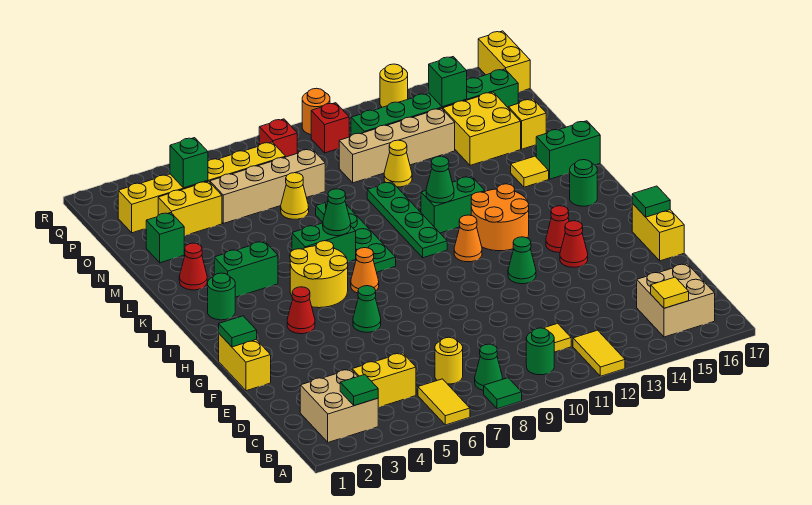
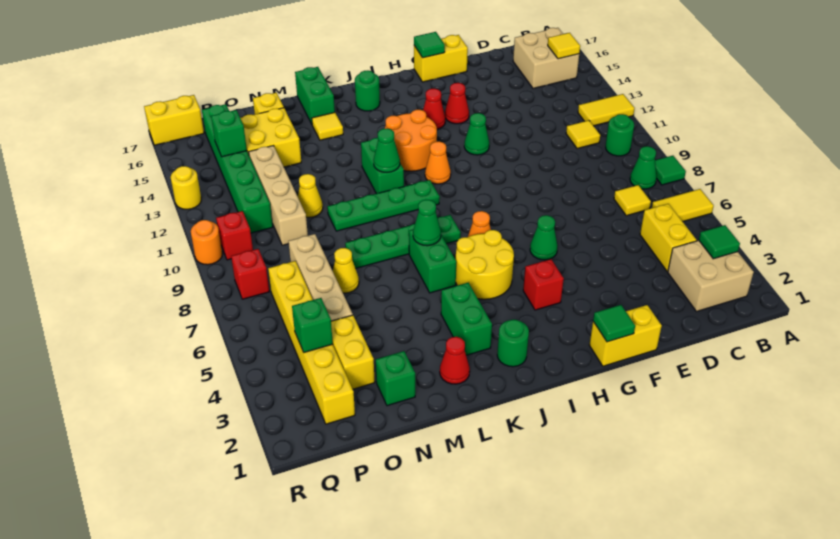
yellow 1x1 round brick [435,337,463,384] -> yellow 1x1 tile [614,185,651,216]
red 1x1 cone [287,287,315,334] -> red 1x1 brick [523,259,564,310]

